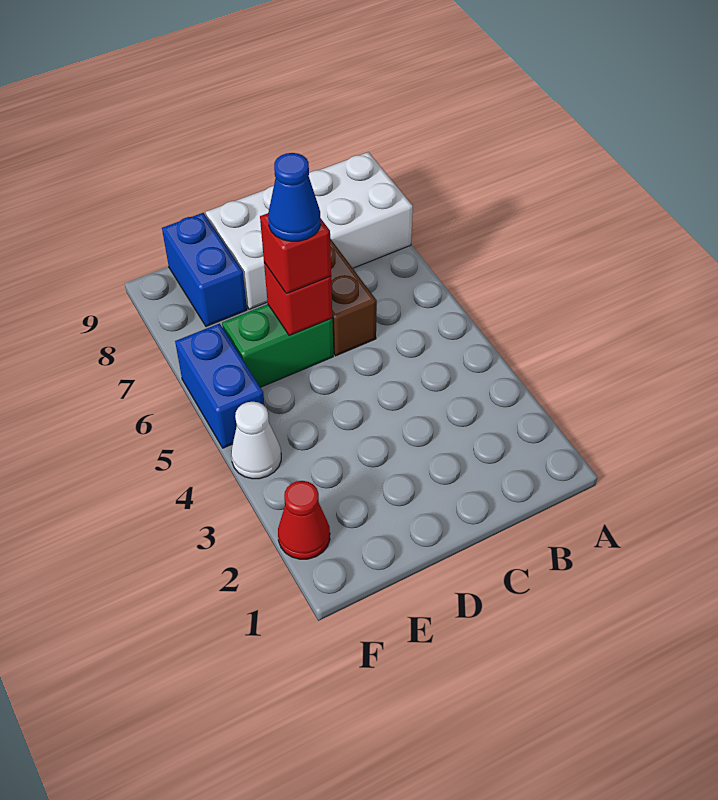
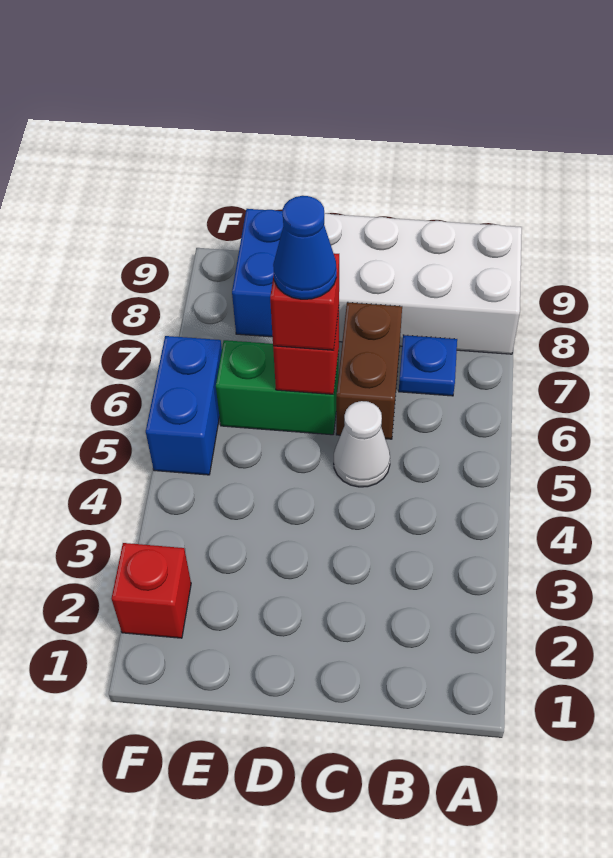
none -> blue 1x1 plate [399,335,457,396]
red 1x1 cone [278,481,330,559] -> red 1x1 brick [112,543,191,638]
white 1x1 cone [231,402,281,479] -> white 1x1 cone moved to [334,401,390,487]

